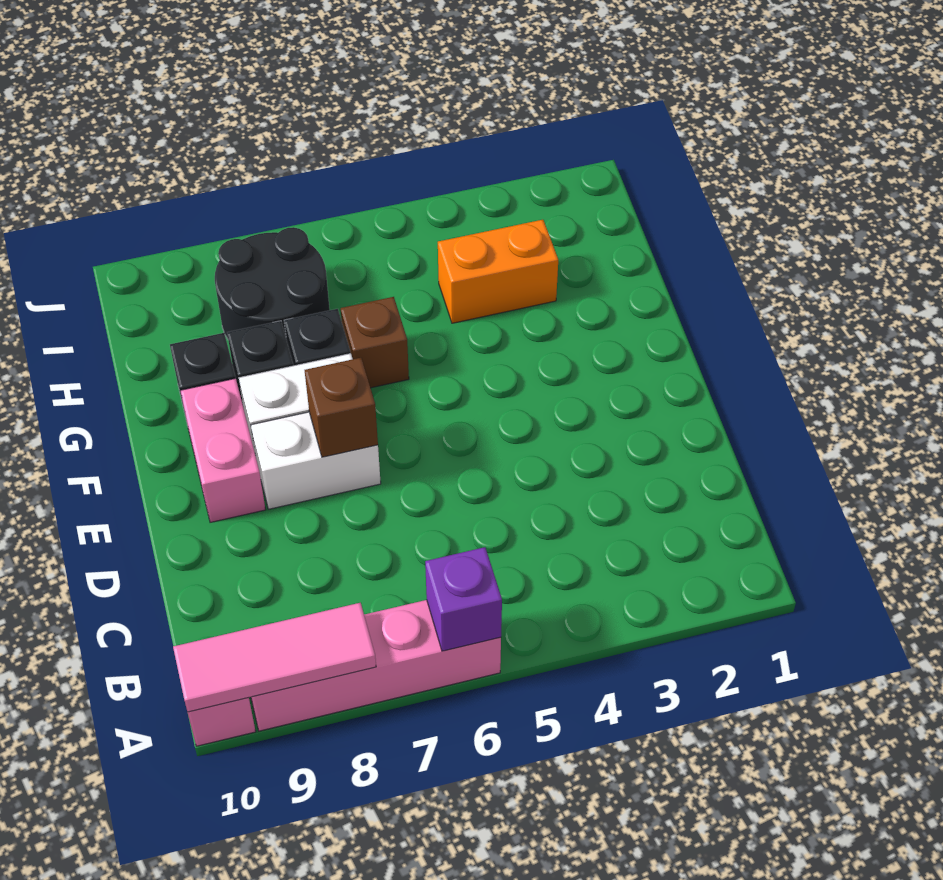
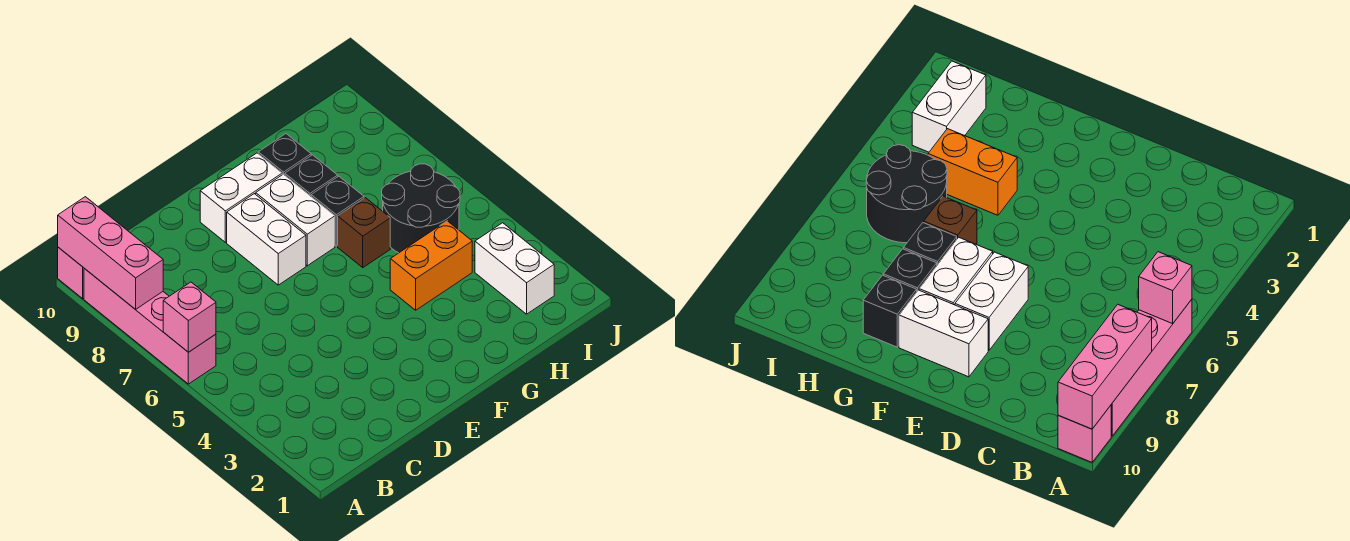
purple 1x1 brick [425,547,502,651] -> pink 1x1 brick [163,282,216,352]
pink 1x3 tile [173,603,376,712] -> pink 1x3 brick [58,197,163,310]
brown 1x1 brick [305,358,378,457] -> none
pink 1x2 brick [180,378,265,522] -> white 1x2 brick [200,153,282,242]
orange 1x2 brick [438,220,558,323] -> orange 1x2 brick turned to [390,221,472,310]
black 2x2 round brick [215,227,330,339] -> black 2x2 round brick moved to [382,164,460,253]
none -> white 1x2 brick [475,223,554,314]

